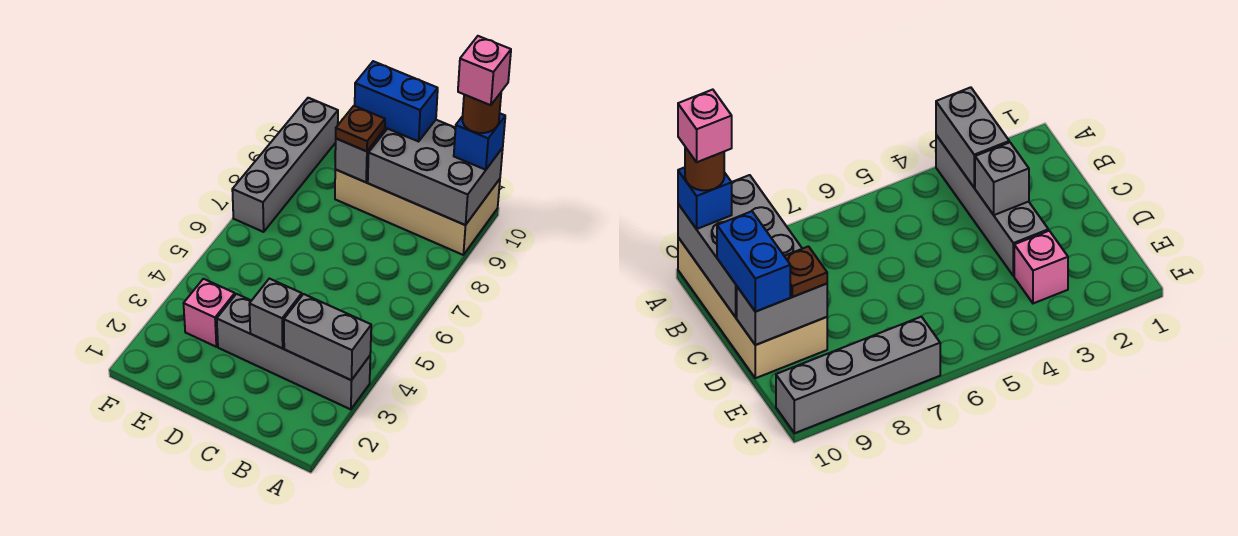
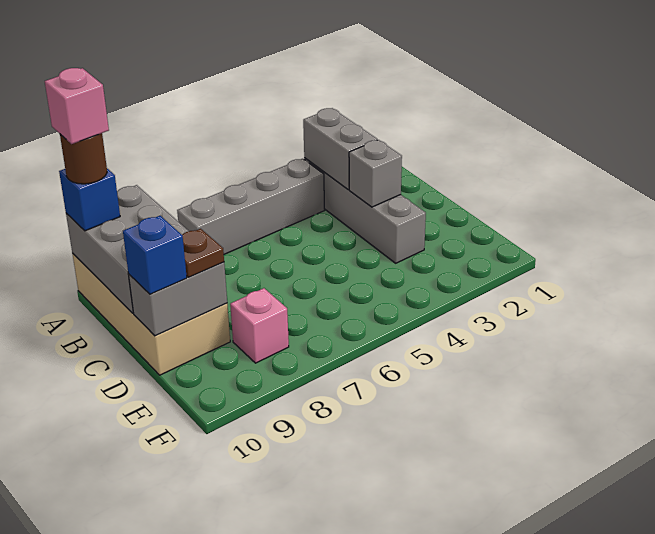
blue 1x2 brick [355,61,438,141] -> blue 1x1 brick [123,216,187,294]
pink 1x1 brick [184,279,235,347] -> pink 1x1 brick moved to [230,288,289,363]
grey 1x4 brick [232,98,338,232] -> grey 1x4 brick moved to [177,159,325,254]

